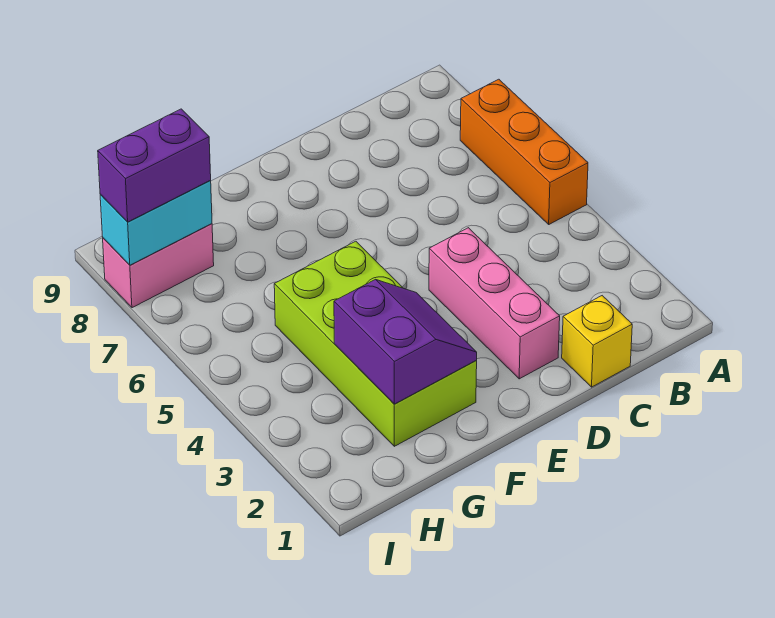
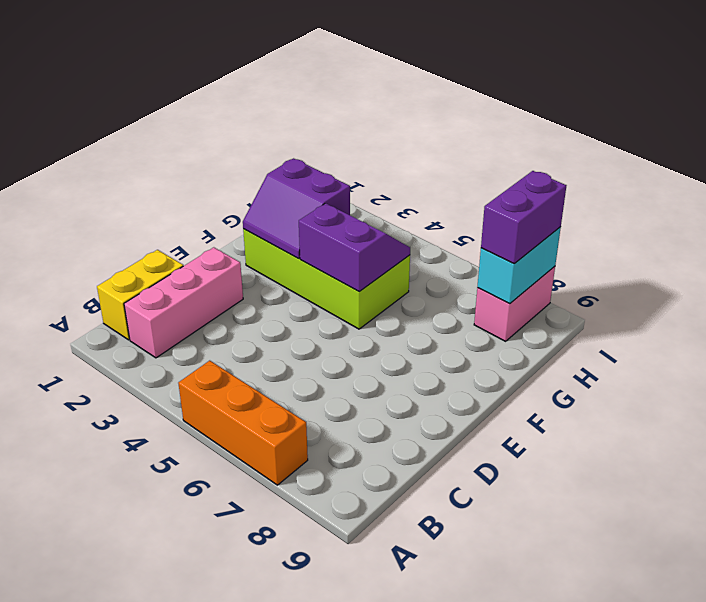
yellow 1x1 brick [562,296,632,387] -> yellow 1x2 brick [97,250,183,340]
pink 1x3 brick [429,228,560,379] -> pink 1x3 brick turned to [124,247,243,358]
none -> purple 2x2 slope [299,203,410,292]

